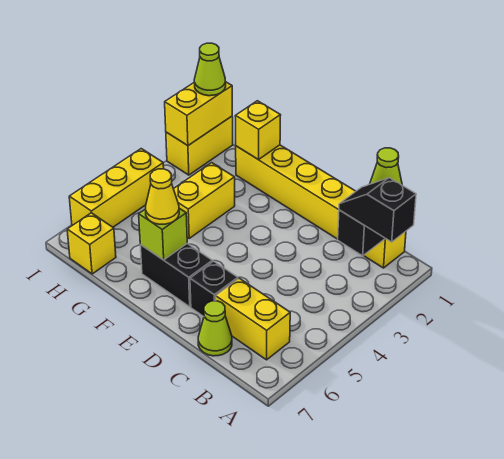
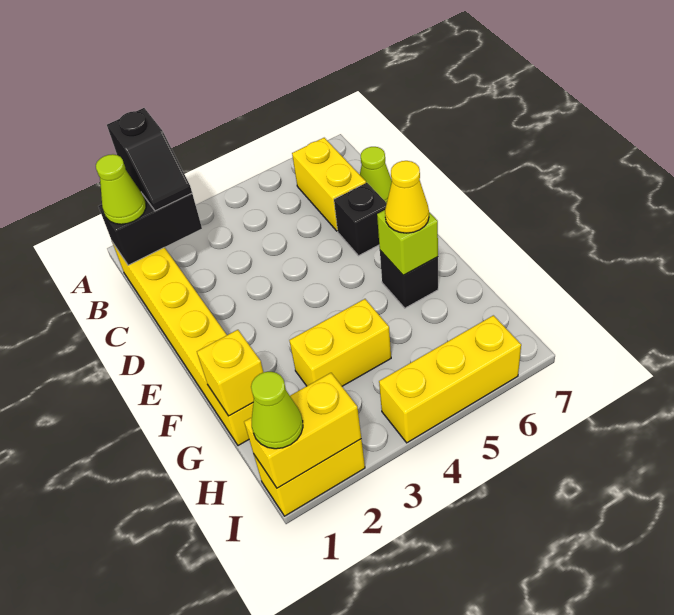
black 1x2 brick [140,244,212,307] -> black 1x1 brick [380,251,438,308]
yellow 1x1 brick [67,213,116,274] -> none

